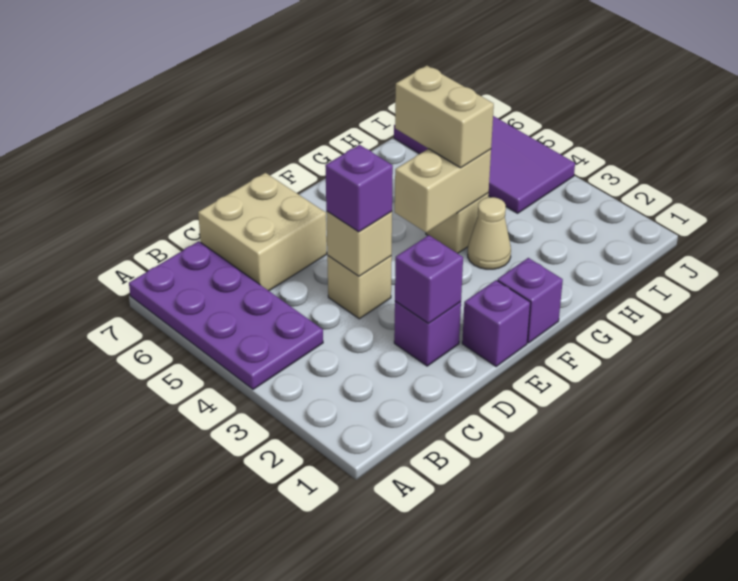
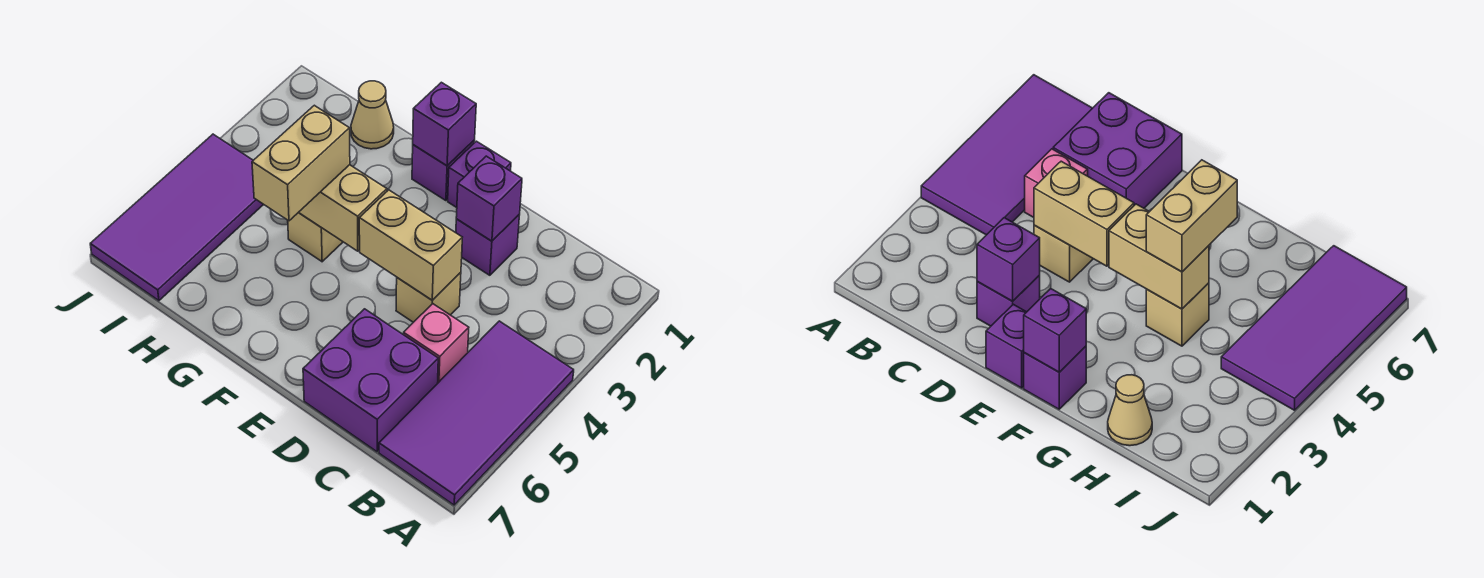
purple 2x4 plate [129,241,323,389] -> purple 2x4 tile [379,321,574,505]
none -> pink 1x1 brick [404,304,469,384]
tan 2x2 brick [198,173,327,291] -> purple 2x2 brick [303,309,438,452]
tan 1x1 brick [326,211,392,276] -> tan 1x2 brick [359,190,462,300]
purple 1x1 brick [325,145,393,232] -> purple 1x1 brick moved to [413,82,476,166]
tan 1x1 cone [468,197,511,269] -> tan 1x1 cone moved to [351,81,394,149]

